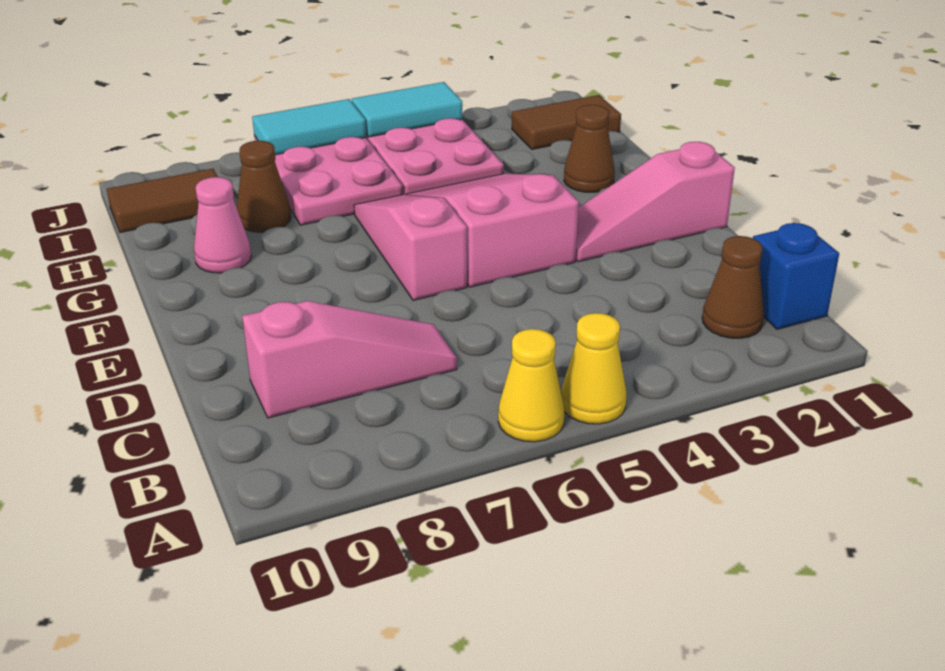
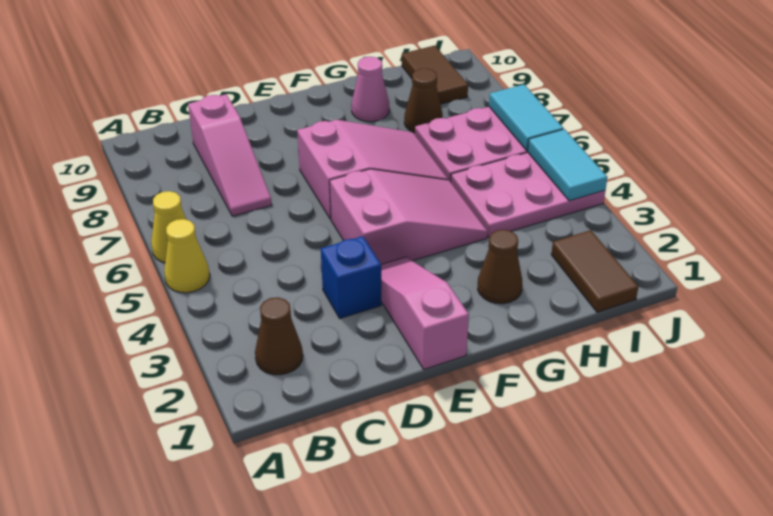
blue 1x1 brick [753,223,839,329] -> blue 1x1 brick moved to [321,236,381,319]
pink 1x3 slope [354,195,467,300] -> pink 2x3 slope [297,120,448,219]

